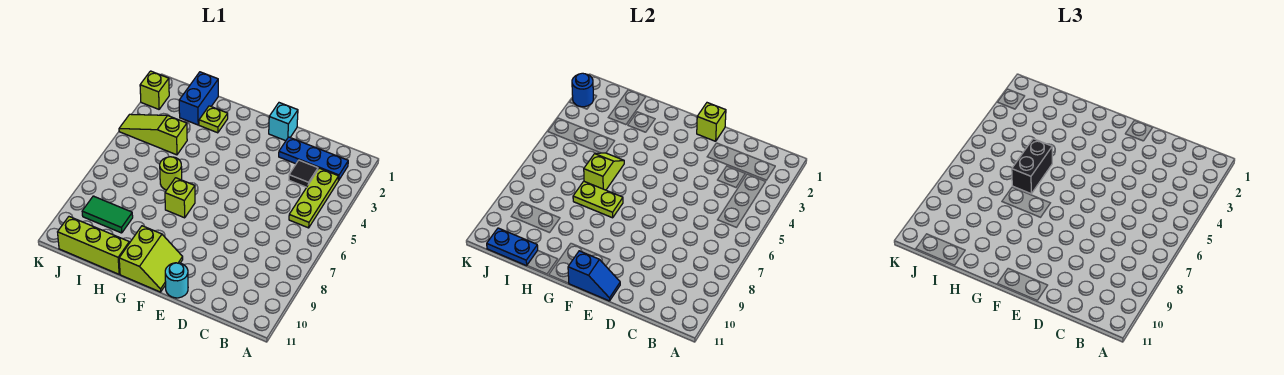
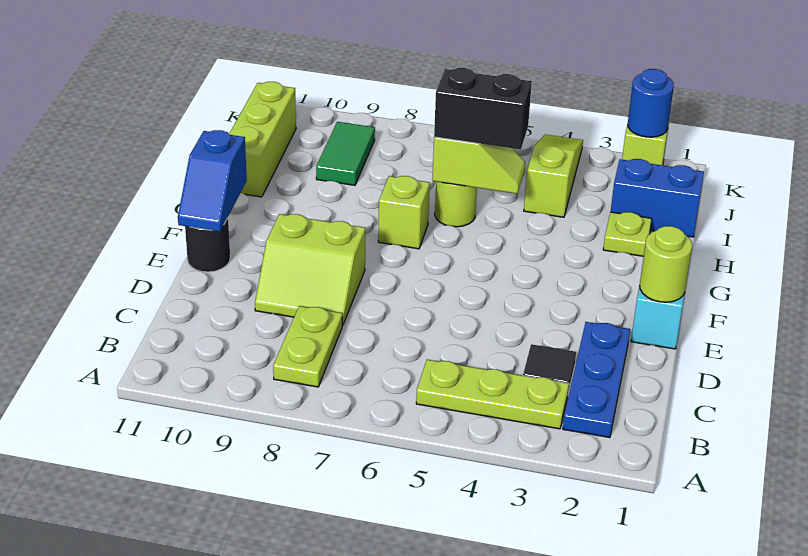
lime 1x1 brick [697,103,726,141] -> lime 1x1 round brick [640,226,692,302]
cyan 1x1 round brick [165,263,188,298] -> black 1x1 round brick [185,218,230,272]
lime 2x2 slope [119,226,183,292] -> lime 2x2 slope moved to [255,214,365,325]
lime 1x2 plate [573,181,623,218] -> lime 1x2 plate moved to [273,306,342,387]
blue 1x2 plate [487,228,538,266] -> none

